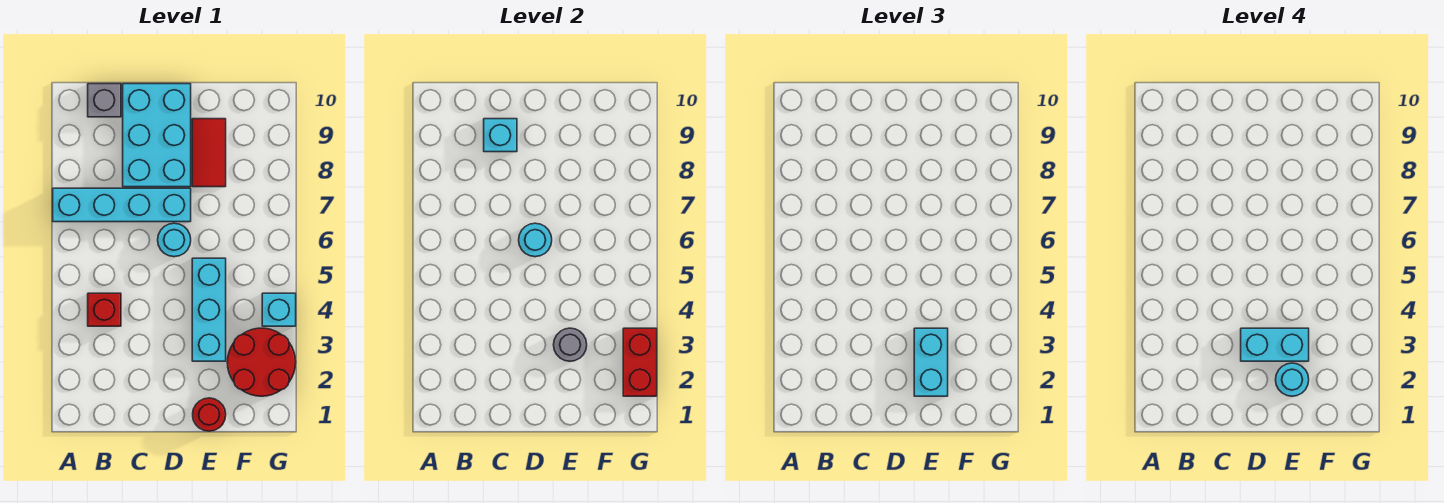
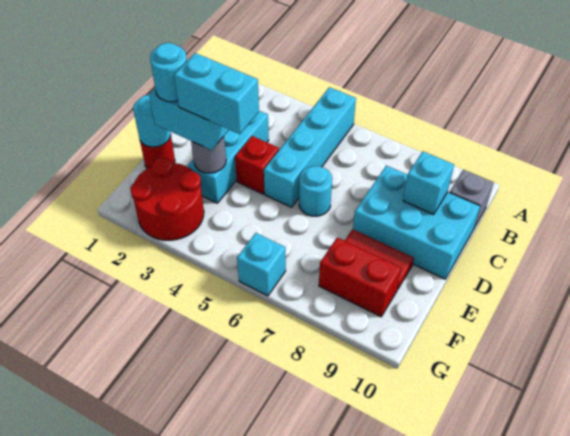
cyan 1x4 brick [53,188,191,222] -> cyan 1x4 brick moved to [264,87,356,207]
red 1x1 brick [88,293,121,326] -> red 1x1 brick moved to [235,136,279,194]
cyan 1x2 brick [1241,328,1309,361] -> cyan 1x2 brick turned to [174,53,259,134]
cyan 1x1 round brick [519,223,552,257] -> cyan 1x1 round brick moved to [133,95,171,147]
cyan 1x3 brick [192,258,226,361] -> cyan 1x3 brick turned to [188,111,269,203]
red 1x2 brick [623,328,657,396] -> red 1x2 brick moved to [319,238,401,317]
cyan 1x1 brick [262,293,296,326] -> cyan 1x1 brick moved to [237,233,286,296]

